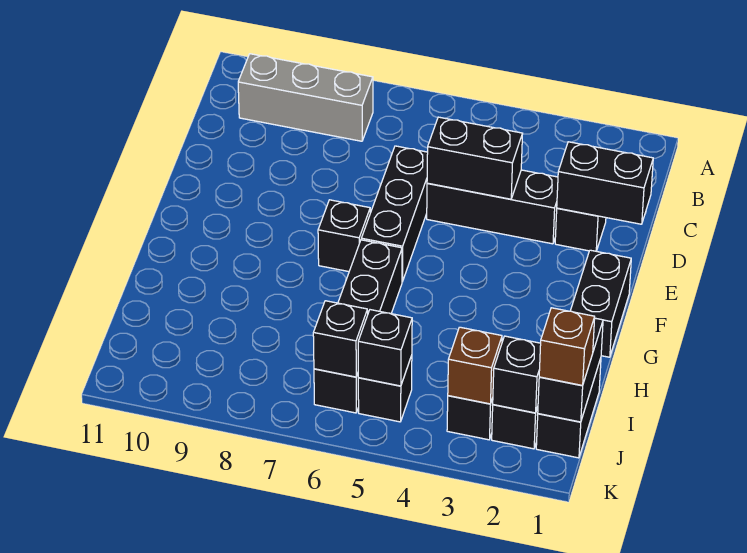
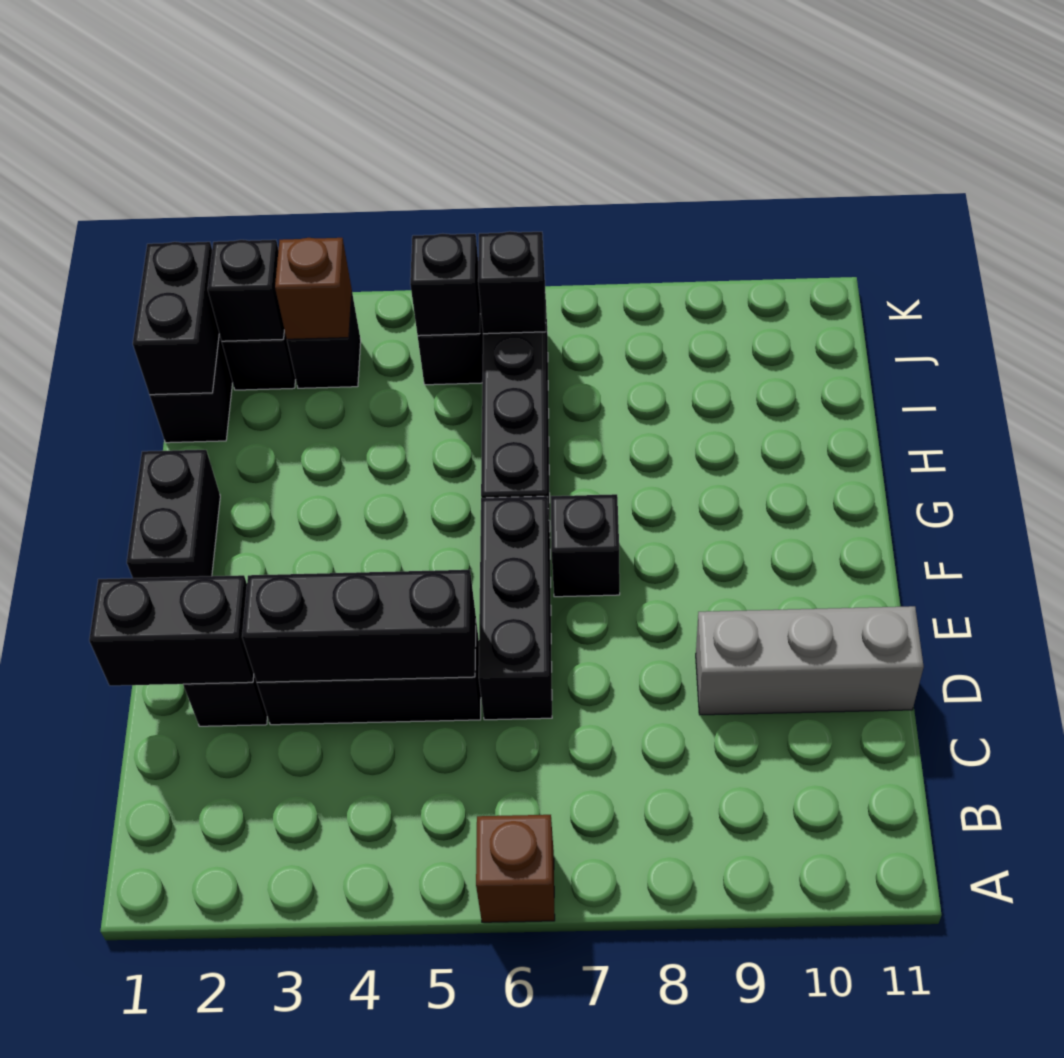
grey 1x3 brick [238,54,373,141] -> grey 1x3 brick moved to [696,606,924,715]
black 1x2 brick [427,117,523,199] -> black 1x3 brick [242,570,476,682]
brown 1x1 brick [539,308,595,386] -> brown 1x1 brick moved to [476,815,555,922]

